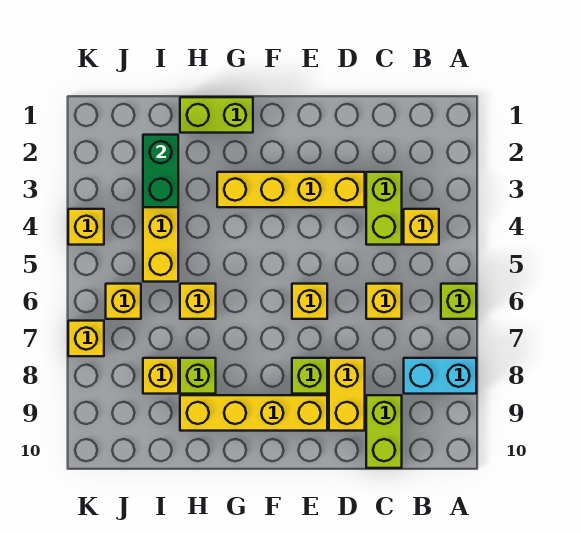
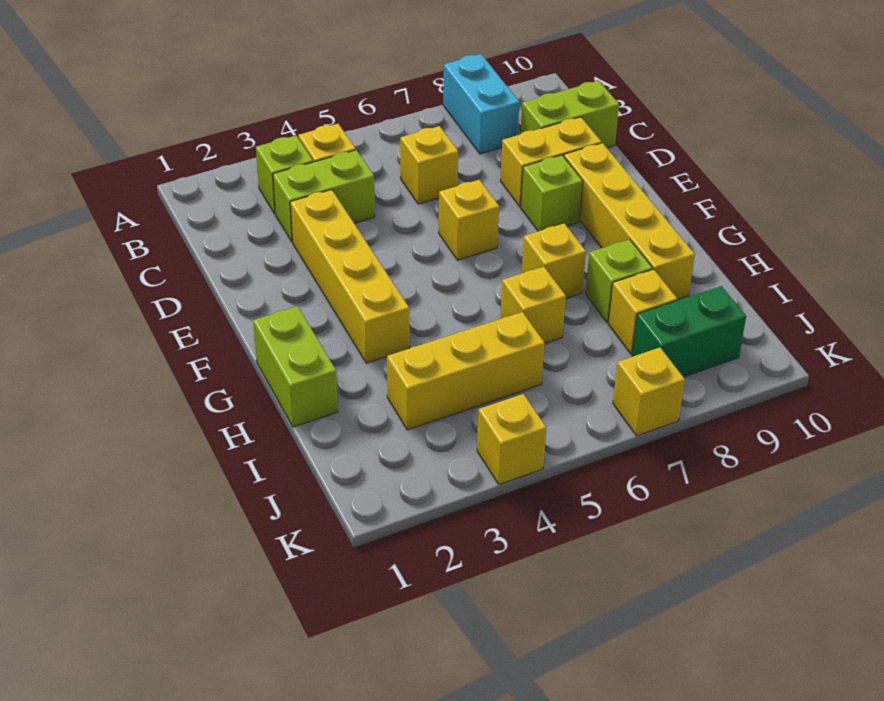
lime 1x1 brick [441,284,476,319] -> lime 1x1 brick moved to [256,136,313,214]
green 1x2 brick [143,135,178,207] -> green 1x2 brick moved to [632,286,746,377]
yellow 1x1 brick [106,284,141,319] -> yellow 1x1 brick moved to [522,223,586,298]

